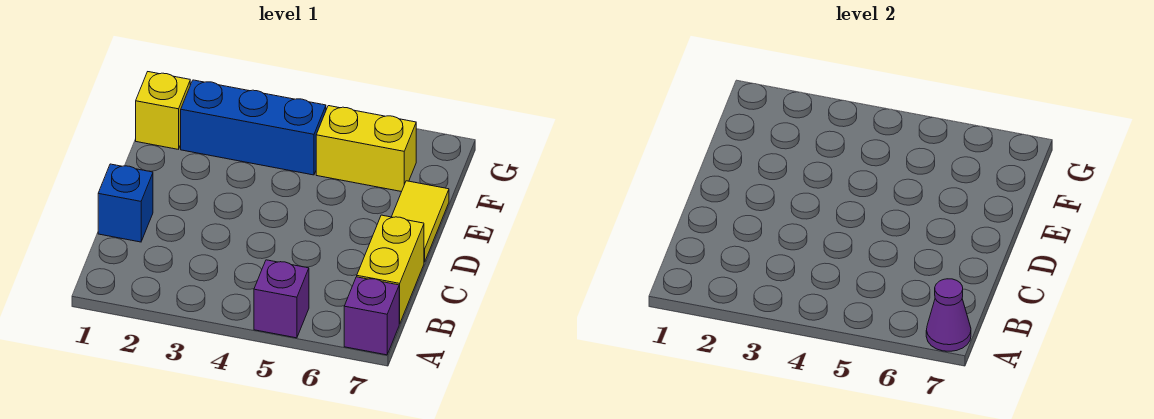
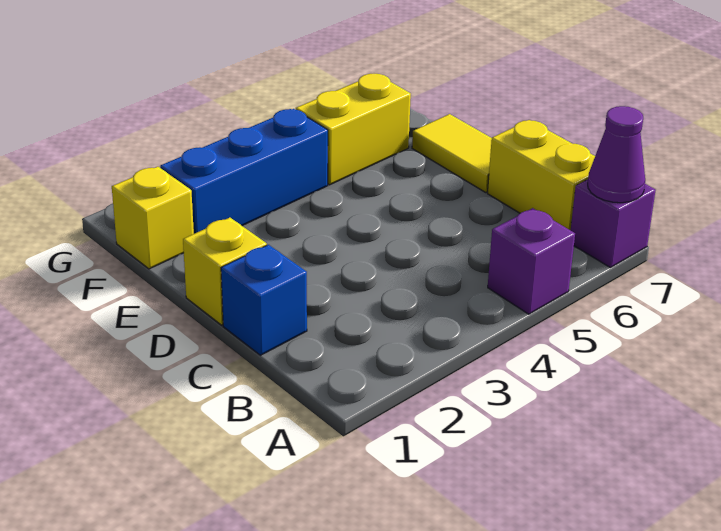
none -> yellow 1x1 brick [183,218,267,325]

